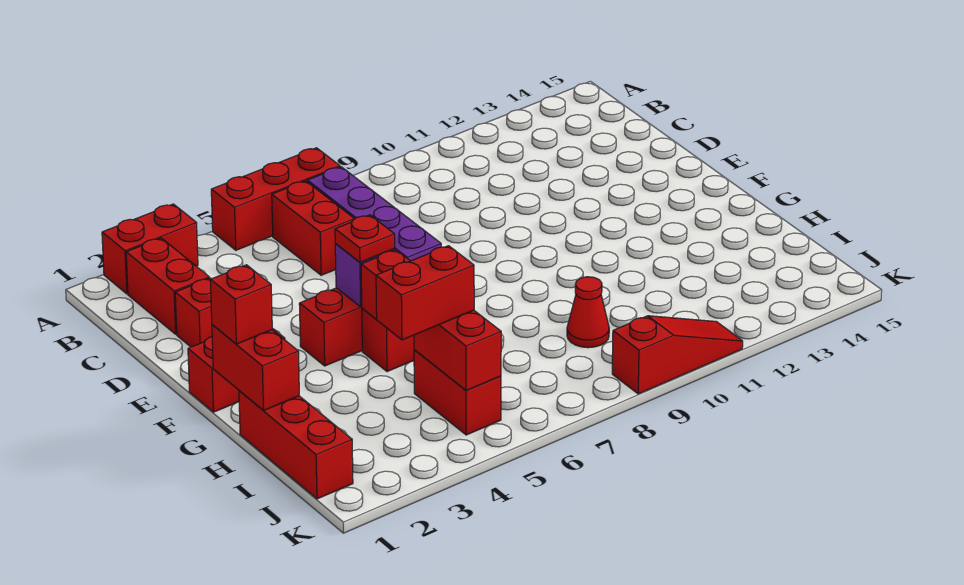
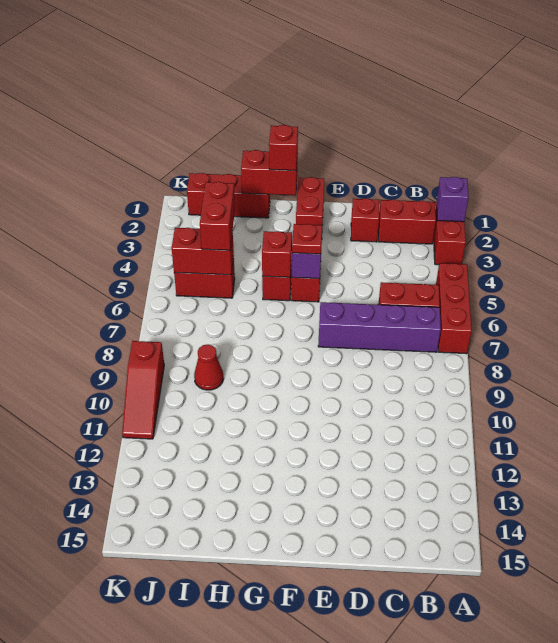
none -> purple 1x1 brick [437,177,469,222]

